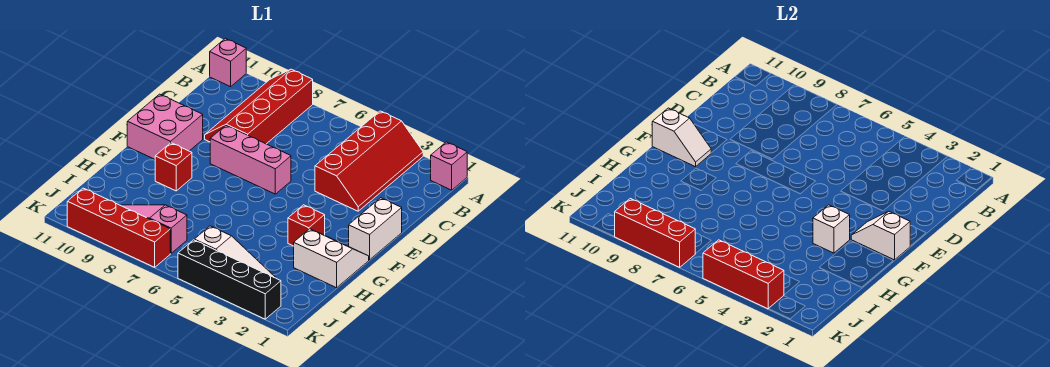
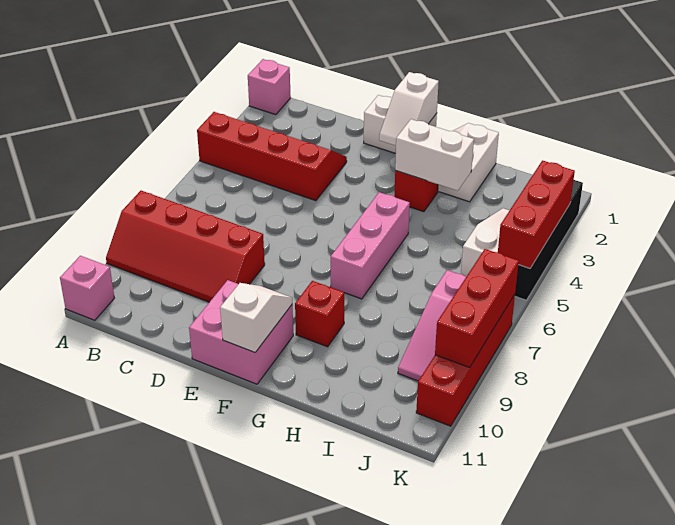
pink 1x3 brick [210,125,291,194] -> pink 1x3 brick moved to [331,192,410,299]
white 1x1 brick [813,205,850,253] -> white 1x2 brick [395,119,474,191]

